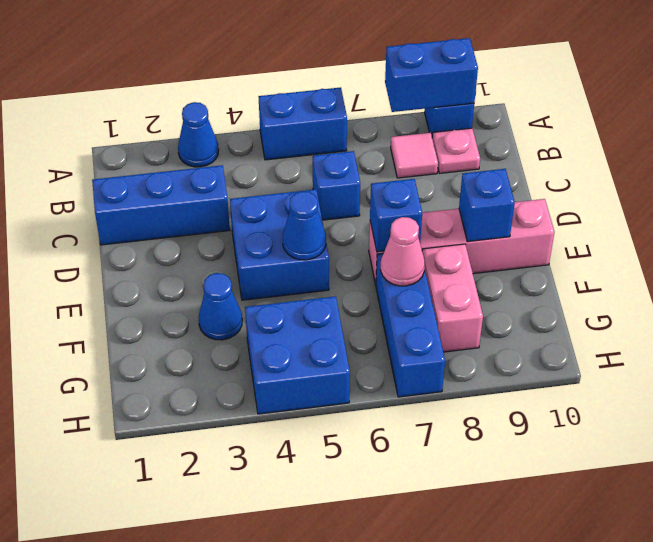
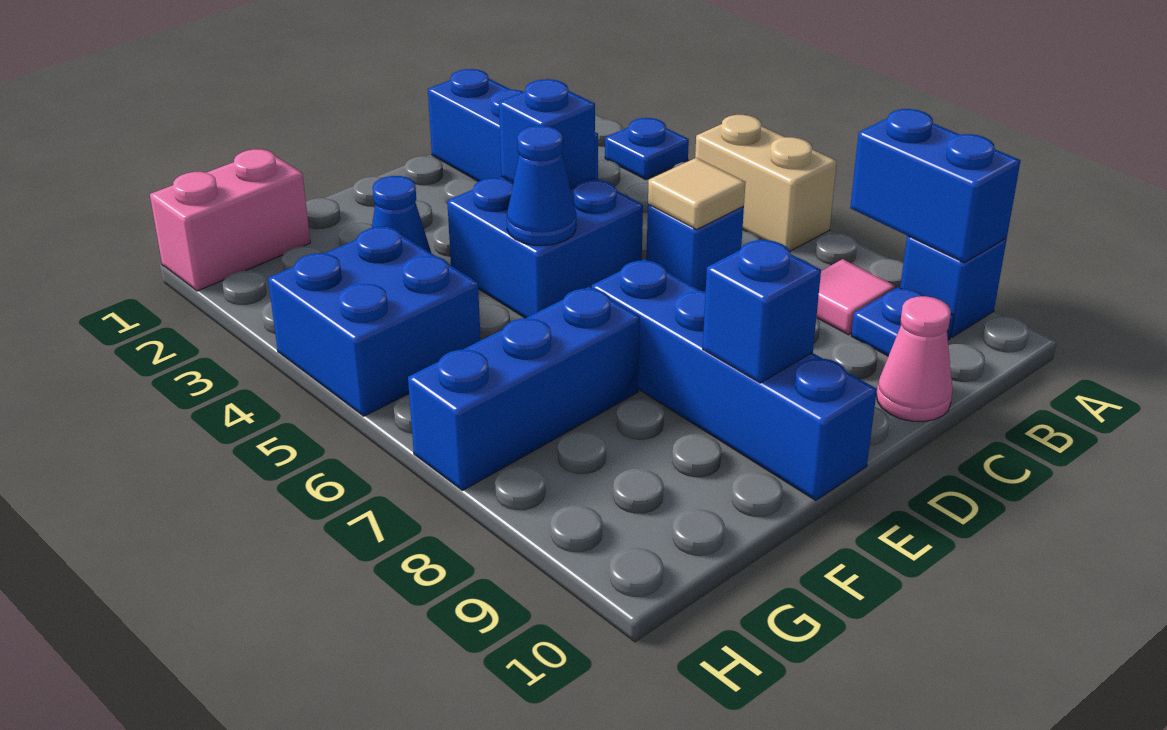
blue 1x1 cone [178,102,219,167] -> blue 1x1 plate [605,118,689,180]
blue 1x2 brick [258,87,347,160] -> tan 1x2 brick [695,115,837,251]
pink 1x1 plate [432,128,480,173] -> blue 1x1 plate [851,287,954,356]
none -> tan 1x1 tile [648,158,746,229]
pink 1x4 brick [369,199,554,285] -> blue 1x4 brick [592,259,877,500]
blue 1x1 brick [370,179,422,252] -> blue 1x1 brick moved to [499,79,595,189]
pink 1x1 cone [381,217,425,286] -> pink 1x1 cone moved to [876,296,953,422]
pink 1x2 brick [422,244,483,352] -> pink 1x2 brick moved to [150,149,310,291]

